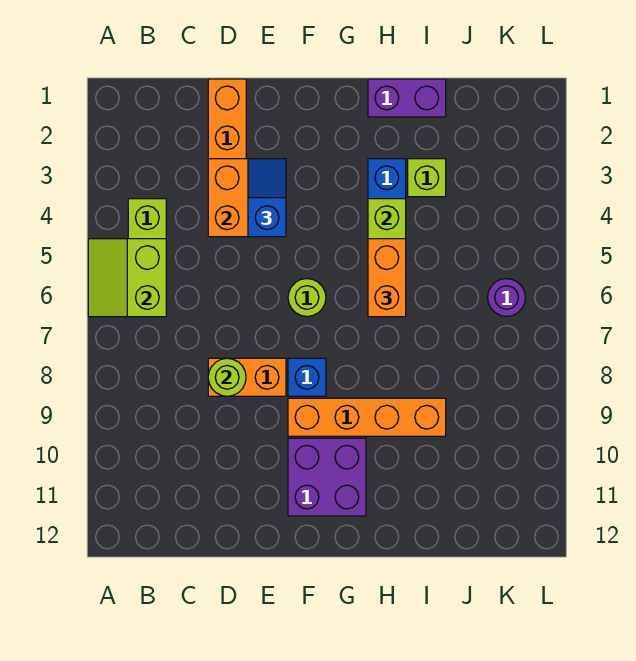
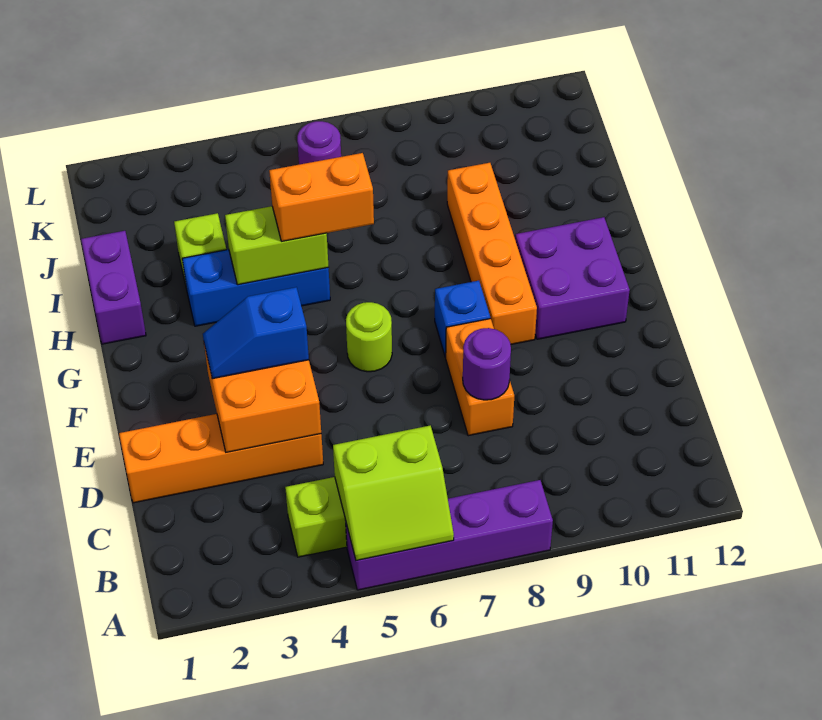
none -> purple 1x4 brick [346,480,553,590]
lime 1x1 round brick [208,358,246,396] -> purple 1x1 round brick [463,328,511,400]

